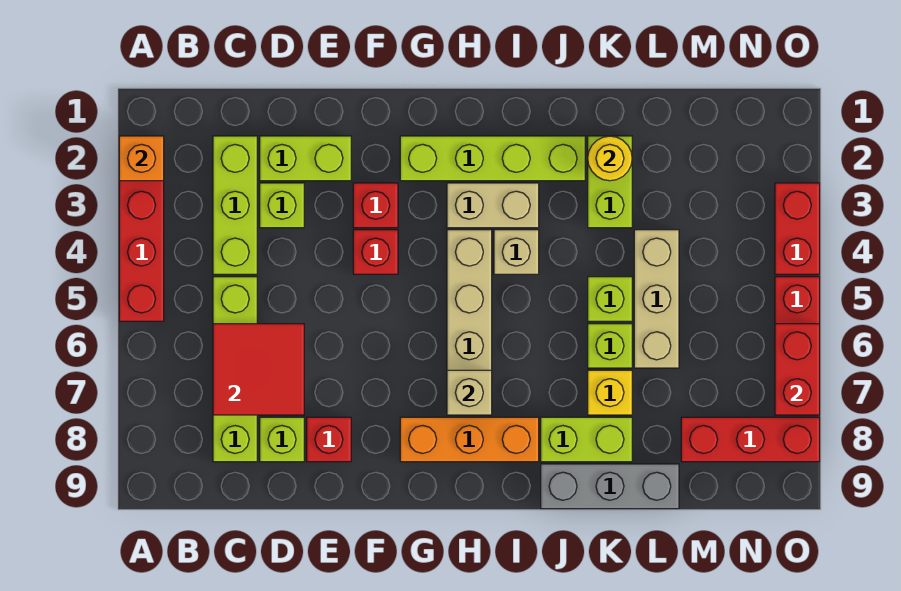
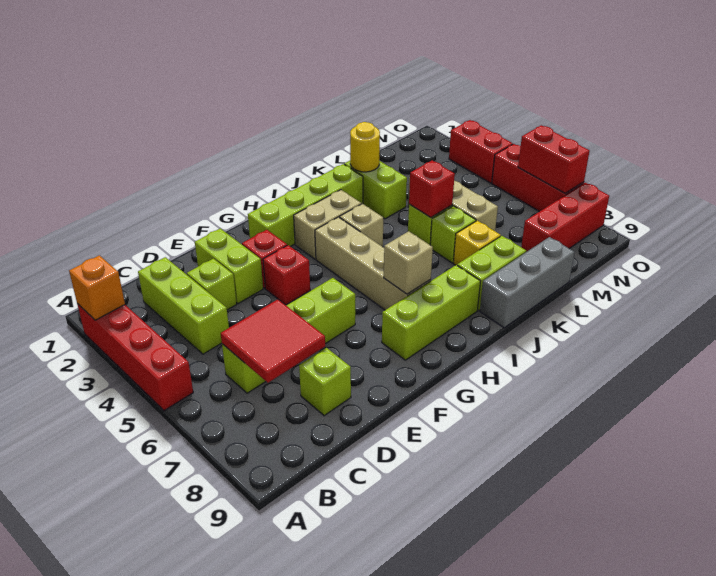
lime 1x4 brick [213,277,257,462] -> lime 1x4 brick turned to [222,278,355,393]
lime 1x2 brick [260,136,351,181] -> lime 1x2 brick turned to [195,228,263,304]
red 1x1 brick [307,417,351,462] -> red 1x1 brick moved to [409,160,455,218]
orange 1x3 brick [400,417,539,462] -> lime 1x3 brick [382,265,480,360]

